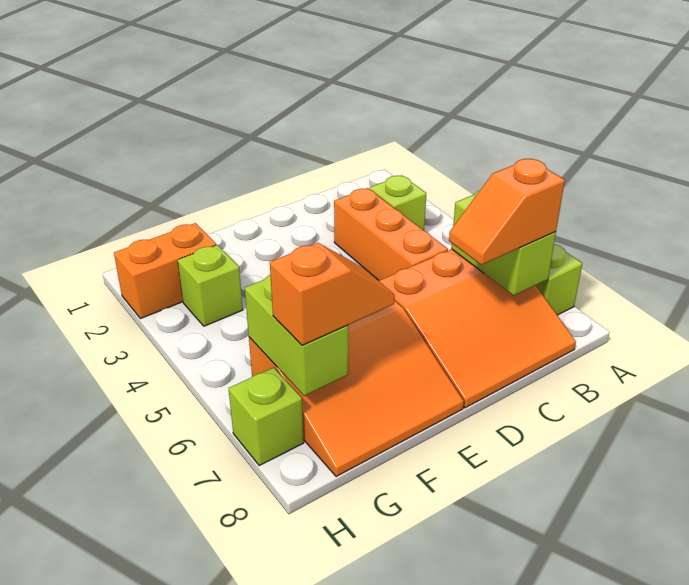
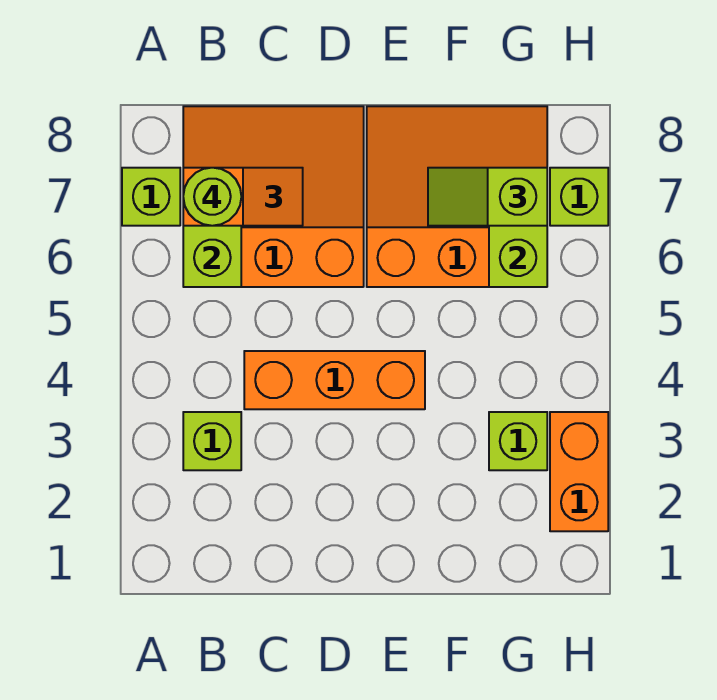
none -> lime 1x1 round brick [183,168,241,226]
orange 1x3 brick [334,188,448,280] -> orange 1x3 brick turned to [244,351,425,409]
orange 1x2 slope [270,243,395,345] -> lime 1x2 slope [428,168,547,226]
orange 1x2 brick [114,223,216,319] -> orange 1x2 brick turned to [550,412,608,531]

